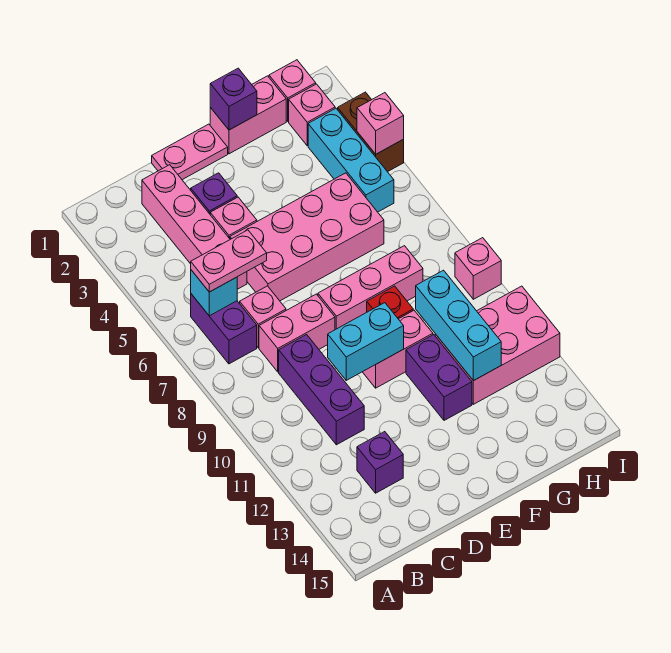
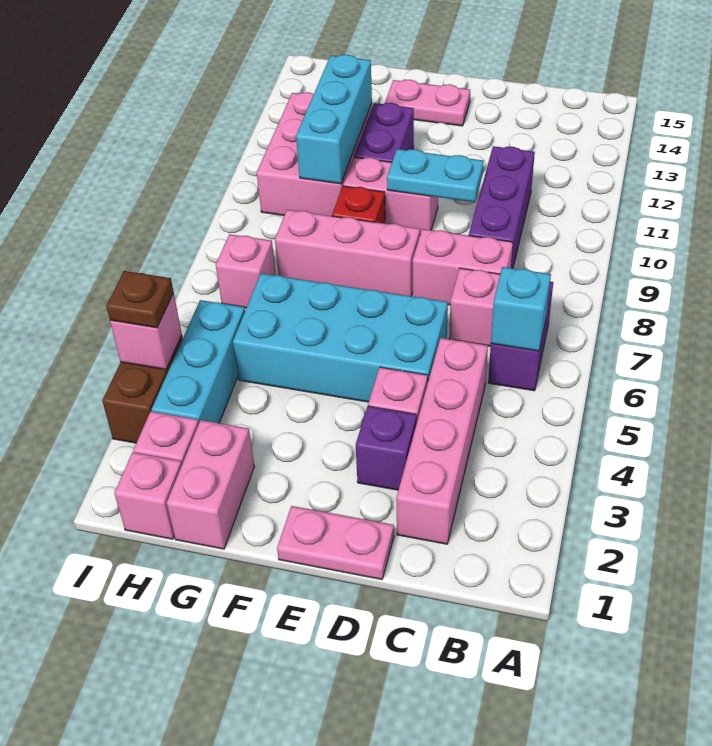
pink 1x2 plate [191,230,267,292] -> pink 1x2 plate moved to [385,80,470,126]
purple 1x1 brick [357,432,403,493] -> none
pink 2x4 brick [230,173,384,301] -> cyan 2x4 brick [233,273,448,402]
cyan 1x2 brick [328,303,404,380] -> cyan 1x2 plate [387,149,484,202]
pink 1x2 brick [210,76,286,154] -> pink 1x2 brick turned to [167,420,254,549]
purple 1x1 brick [210,68,257,130] -> none
pink 2x3 brick [435,286,560,404] -> pink 2x3 brick turned to [257,92,372,216]
none -> brown 1x1 plate [106,271,174,328]
pink 1x1 brick [455,238,501,299] -> pink 1x1 brick moved to [216,234,276,308]

